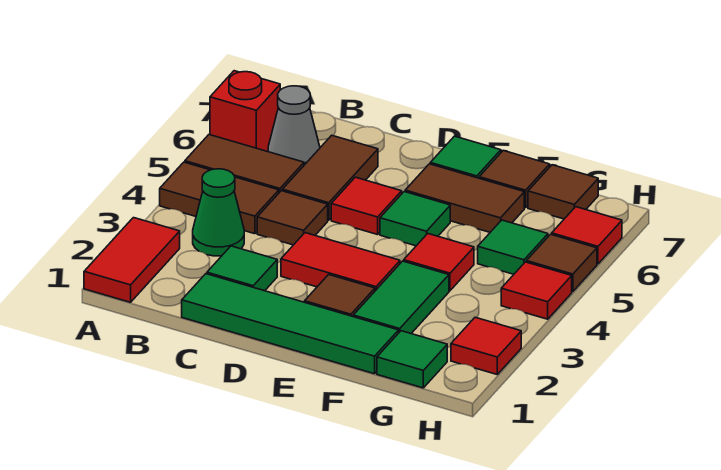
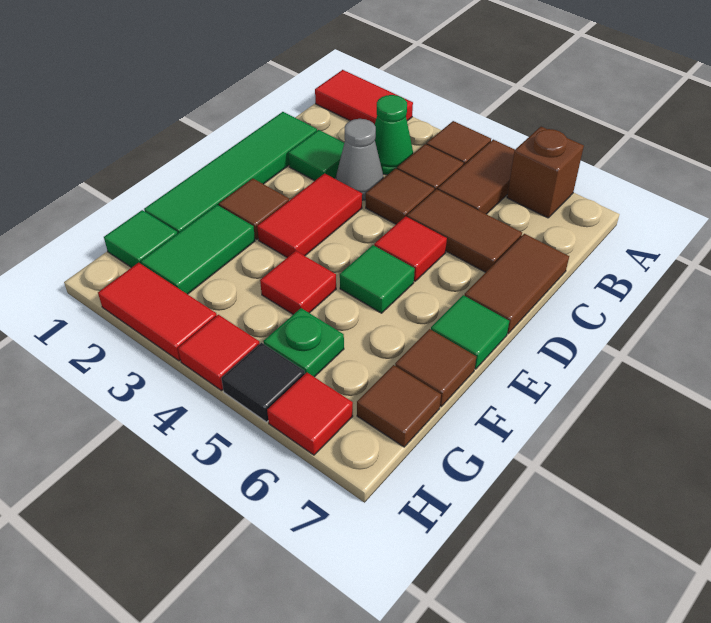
red 1x1 brick [210,71,280,152] -> brown 1x1 brick [507,127,584,218]
grey 1x1 cone [268,86,320,165] -> grey 1x1 cone moved to [336,119,384,200]
brown 1x2 tile [405,164,524,232] -> brown 1x2 tile moved to [464,234,569,334]
green 1x2 tile [353,261,449,333] -> green 1x2 tile turned to [141,205,255,294]
green 1x1 tile [478,220,548,274] -> green 1x1 plate [263,308,344,377]
red 1x1 tile [451,317,521,374] -> red 1x2 tile [98,263,217,361]
brown 1x1 tile [526,234,597,292] -> black 1x1 tile [221,343,305,422]

